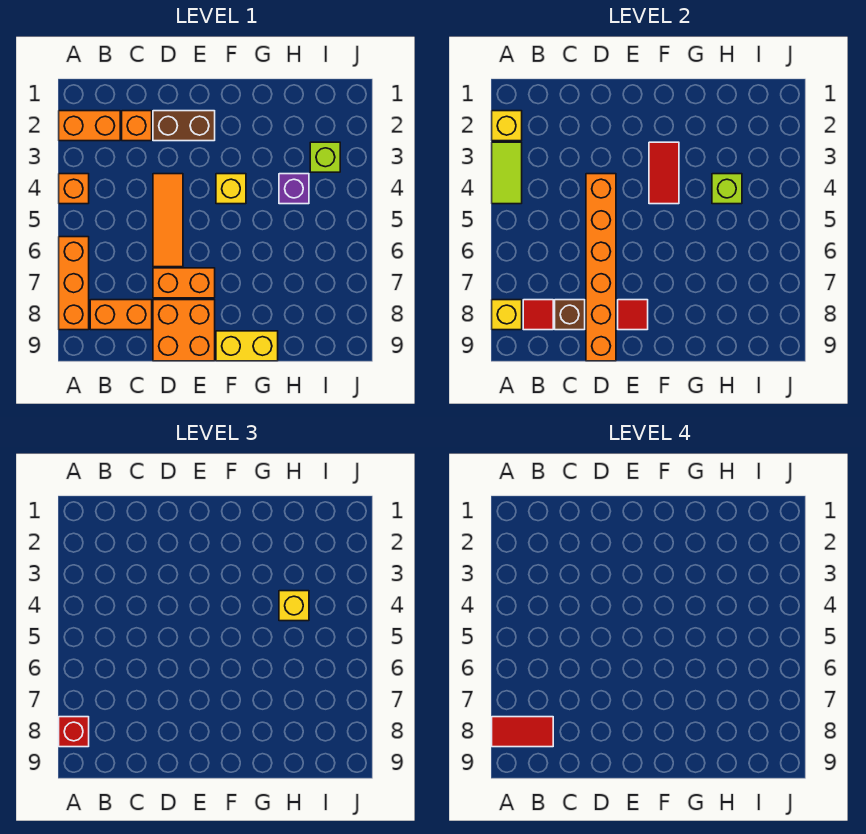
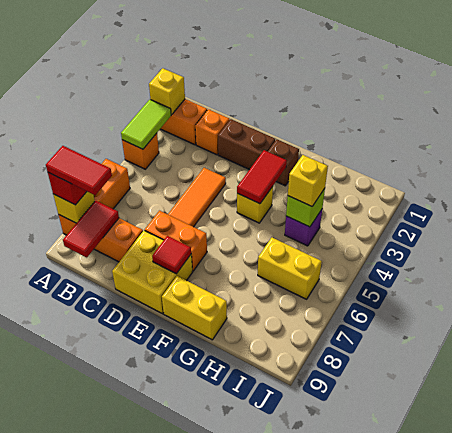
red 1x1 tile [523,300,553,330] -> red 1x2 tile [63,201,119,257]
brown 1x1 brick [555,300,585,330] -> brown 1x1 brick moved to [268,139,299,186]
orange 1x6 brick [586,174,616,361] -> none
orange 2x2 brick [153,300,215,361] -> yellow 2x2 brick [112,230,192,314]
none -> yellow 1x2 brick [258,238,322,299]
lime 1x1 brick [310,142,340,172] -> none

